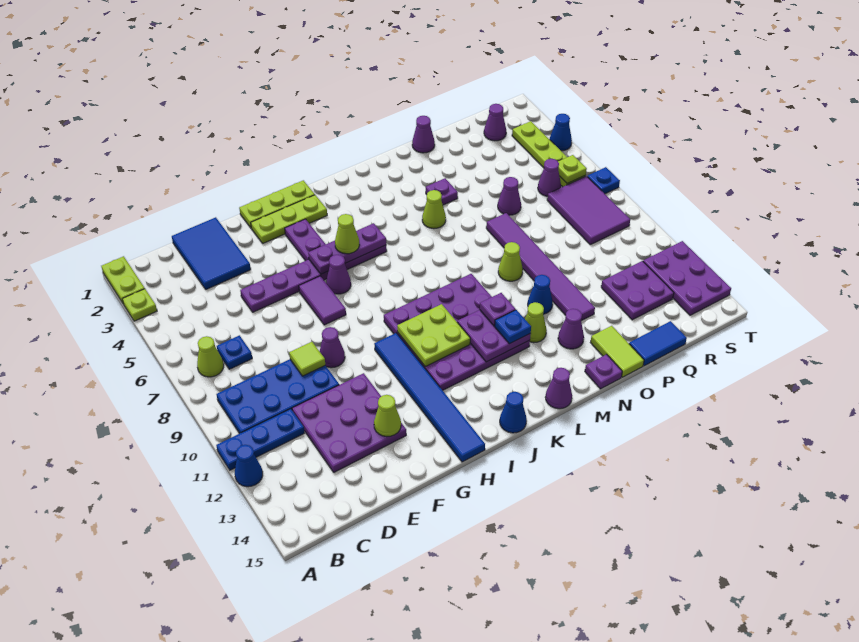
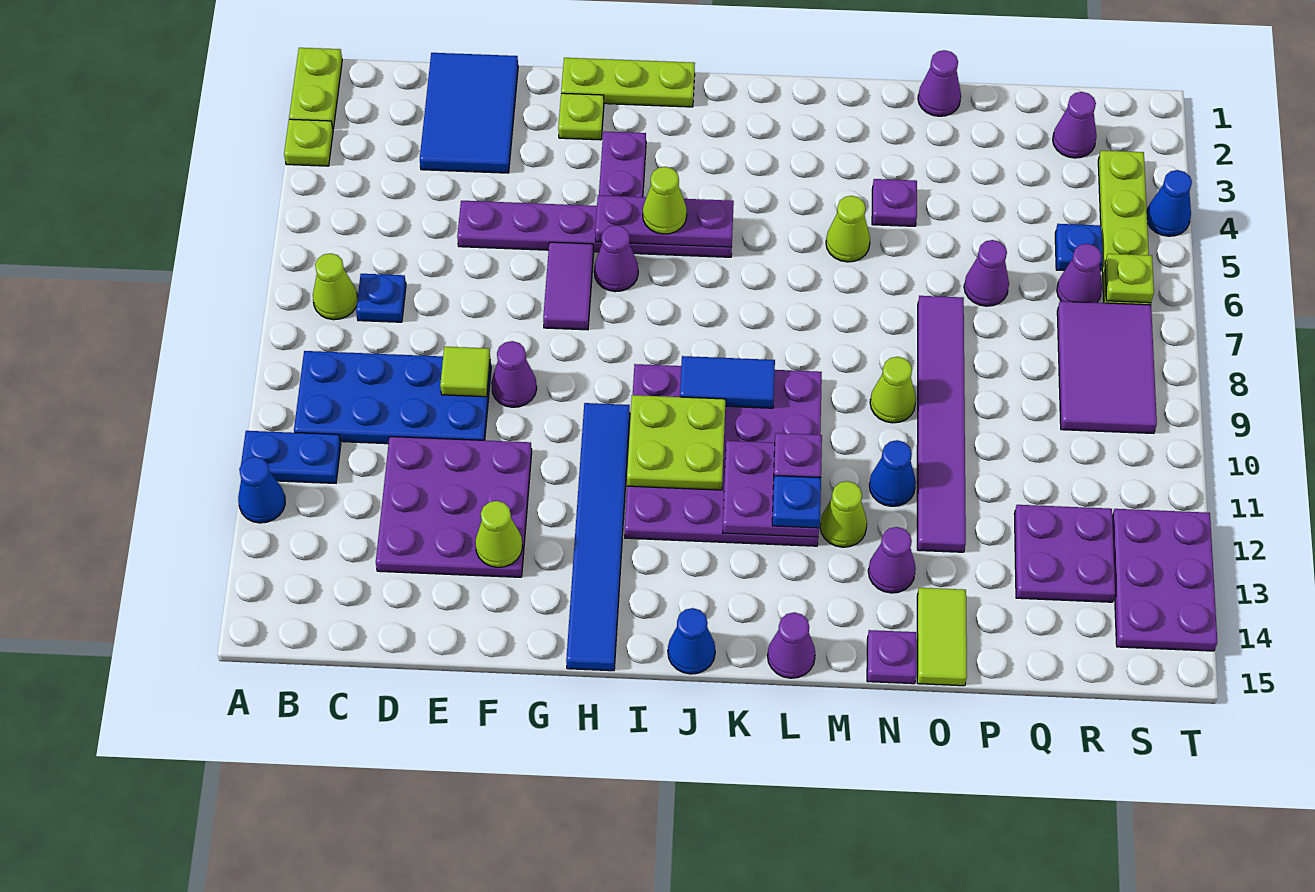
blue 1x3 plate [216,409,304,470] -> blue 1x2 plate [241,431,341,483]
lime 1x3 plate [251,195,327,243] -> lime 1x1 plate [558,93,604,140]
blue 1x2 tile [629,321,687,366] -> blue 1x2 tile moved to [680,356,775,408]
blue 1x1 plate [587,167,620,194] -> blue 1x1 plate moved to [1055,224,1103,271]

